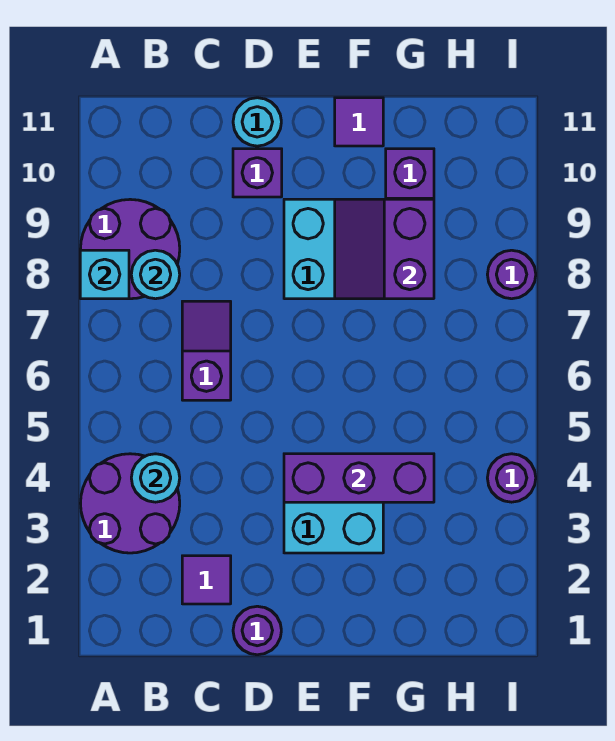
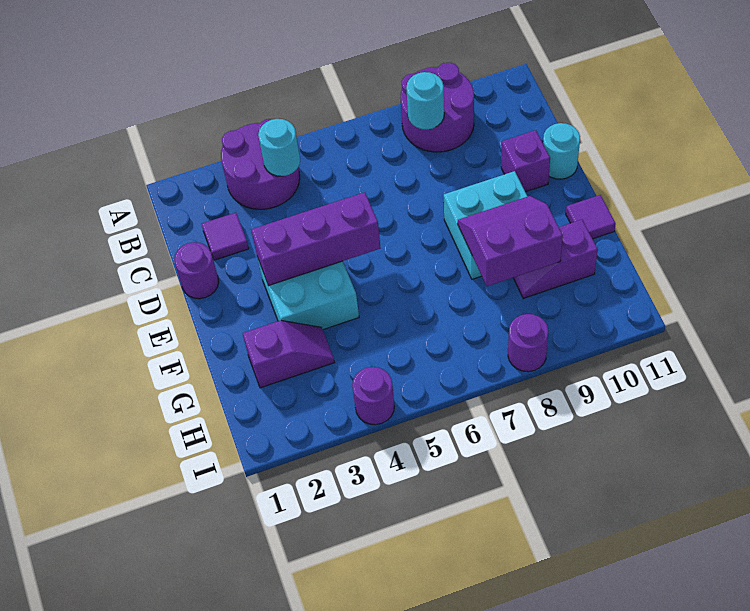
cyan 1x1 brick [80,250,129,299] -> none
purple 1x2 slope [182,301,231,400] -> purple 1x2 slope moved to [243,321,335,388]
purple 1x3 brick [284,454,434,502] -> purple 1x3 brick turned to [251,192,380,286]

